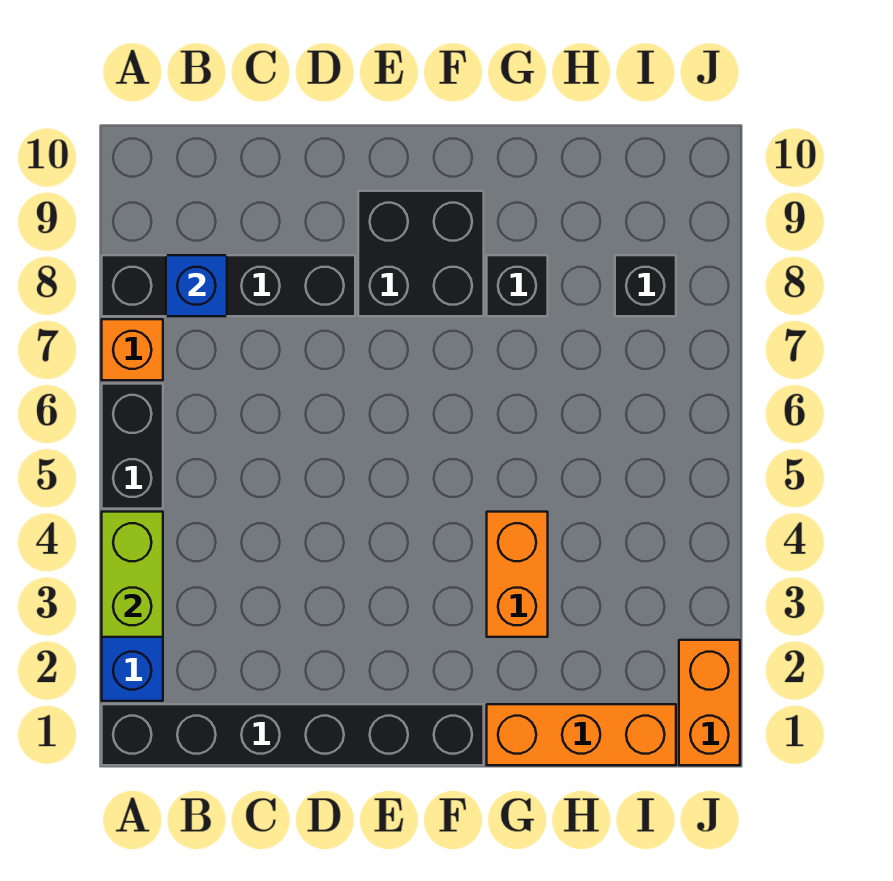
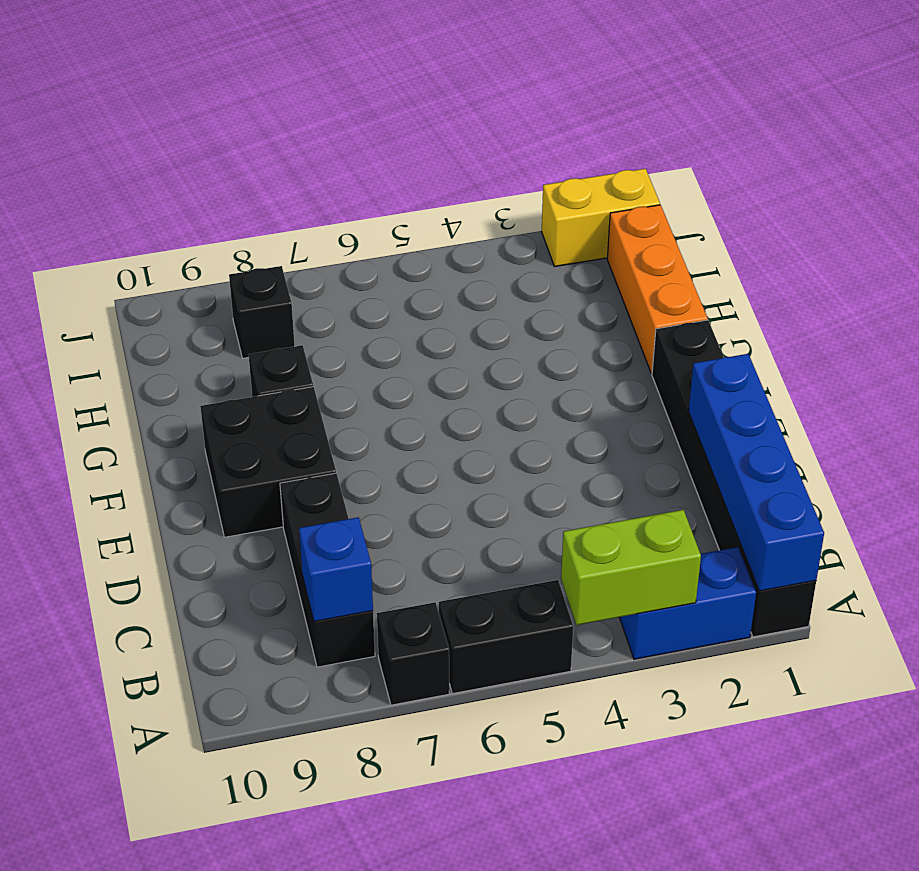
none -> blue 1x4 brick [689,354,824,591]
orange 1x1 brick [102,319,163,380] -> black 1x1 brick [377,602,449,705]
black 1x4 brick [102,255,355,316] -> black 1x3 brick [280,473,375,667]
orange 1x2 brick [487,512,548,637] -> none
orange 1x2 brick [679,640,740,765] -> yellow 1x2 brick [542,169,660,267]

